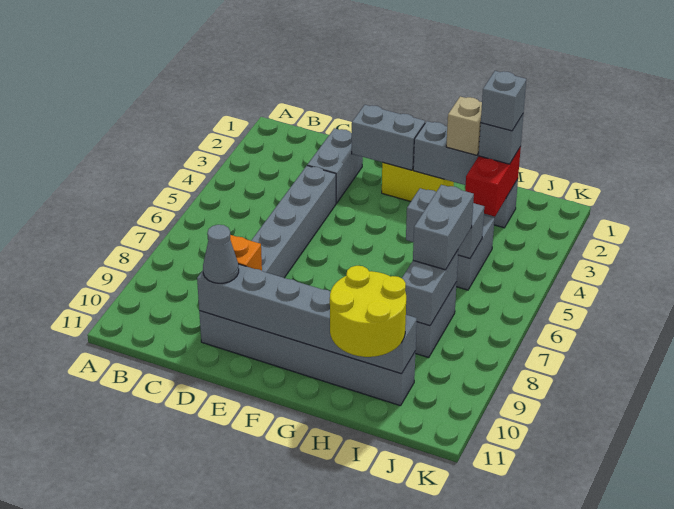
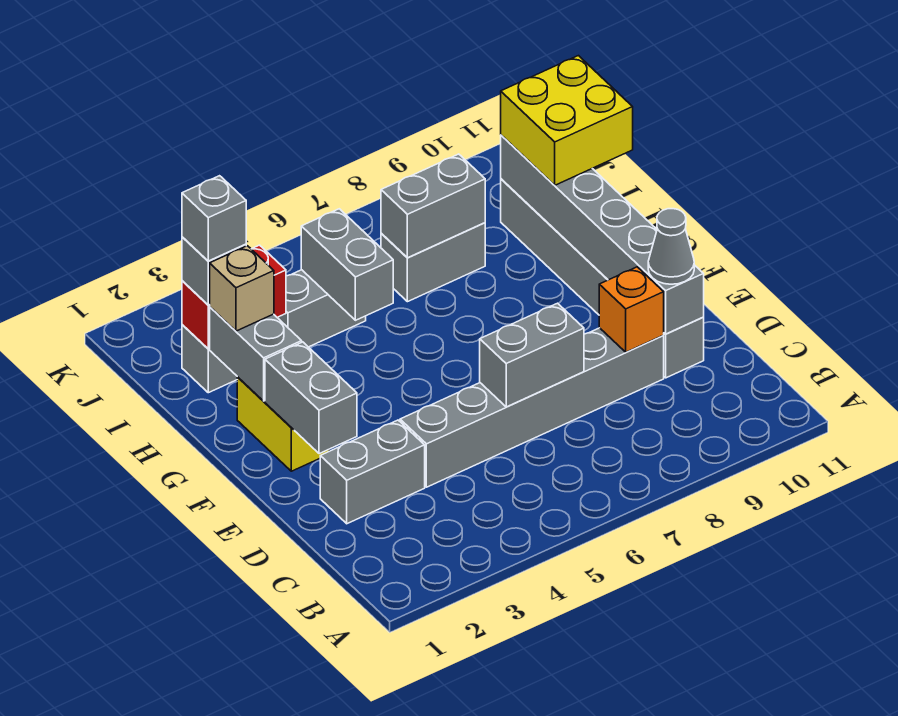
yellow 2x2 round brick [330,266,406,357] -> yellow 2x2 brick [501,56,633,185]
grey 1x2 brick [413,185,474,270] -> grey 1x2 brick moved to [480,303,584,407]

